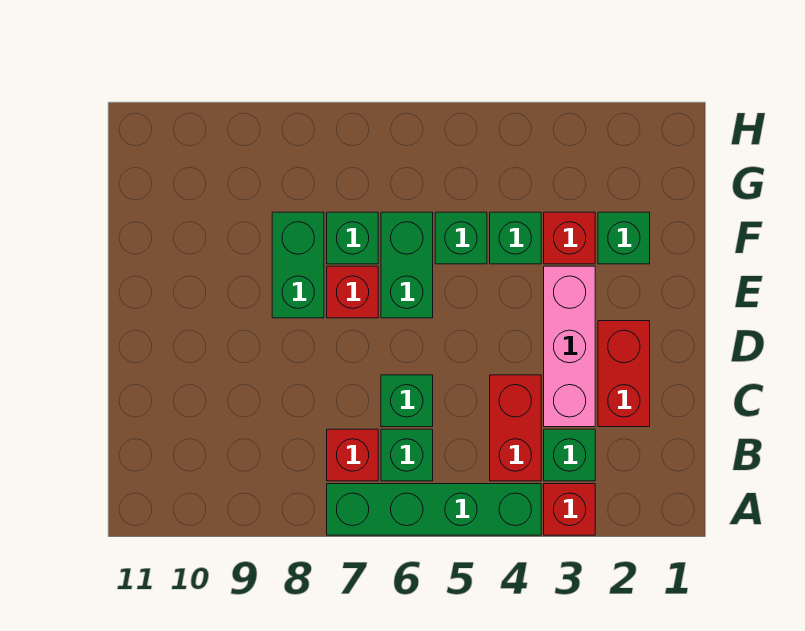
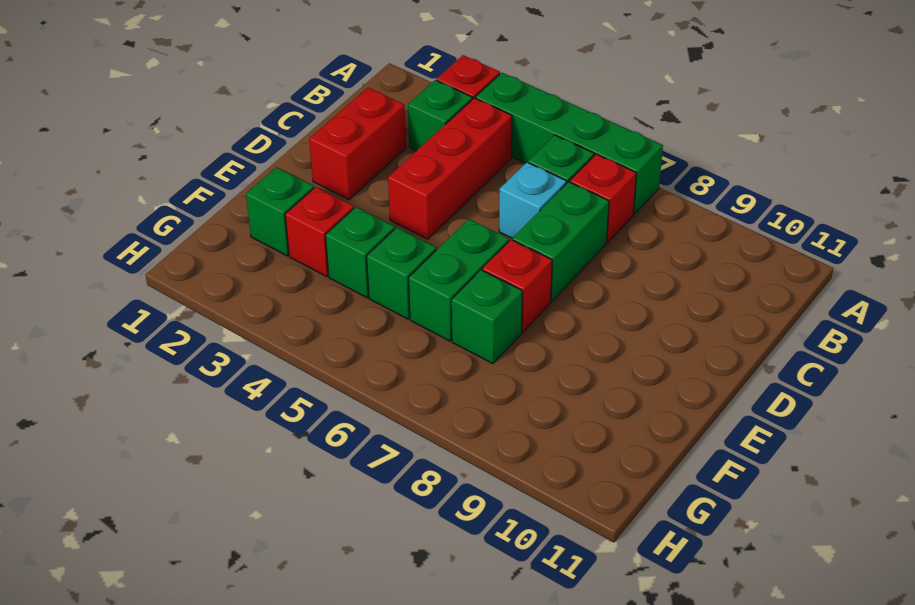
red 1x2 brick [490,375,541,481] -> red 1x3 brick [388,98,512,239]
pink 1x3 brick [544,266,595,427] -> none
green 1x1 brick [381,375,433,427] -> cyan 1x1 brick [499,162,567,238]
green 1x2 brick [272,212,324,318] -> green 1x2 brick moved to [512,182,609,301]

